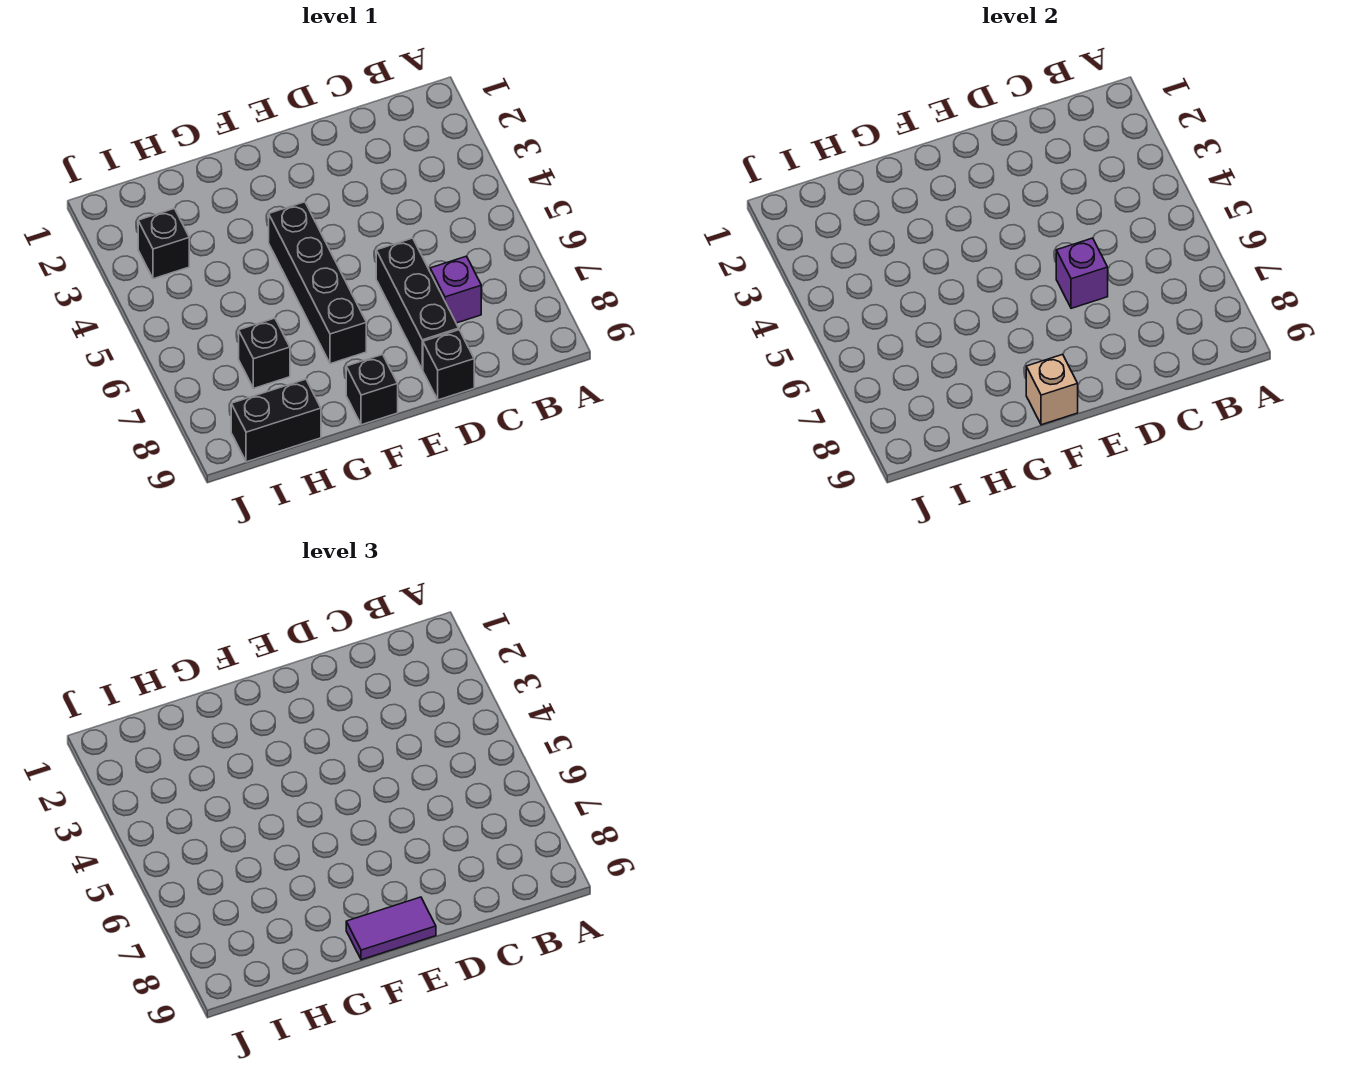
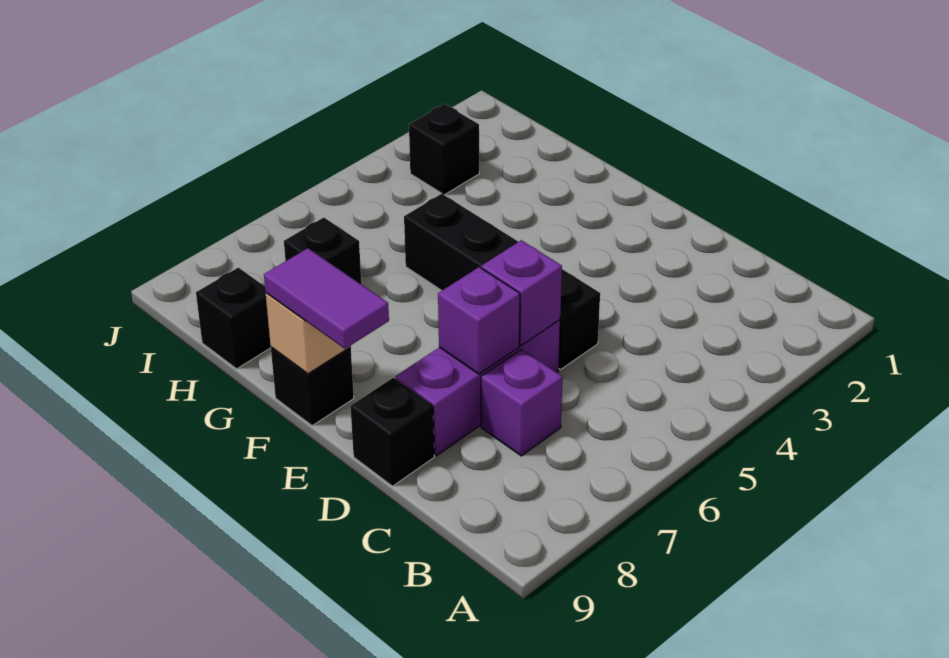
black 1x3 brick [376,238,459,369] -> purple 1x3 brick [395,320,560,456]
none -> purple 1x1 brick [438,267,520,374]
black 1x4 brick [269,202,366,364] -> black 1x4 brick turned to [404,194,600,369]
black 1x2 brick [231,379,321,462] -> black 1x1 brick [196,268,271,369]

